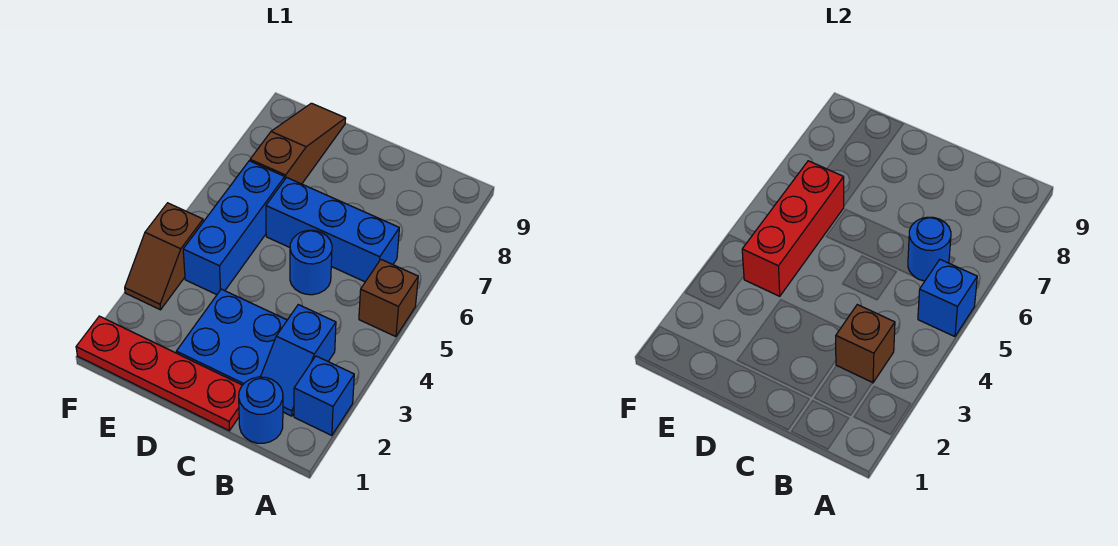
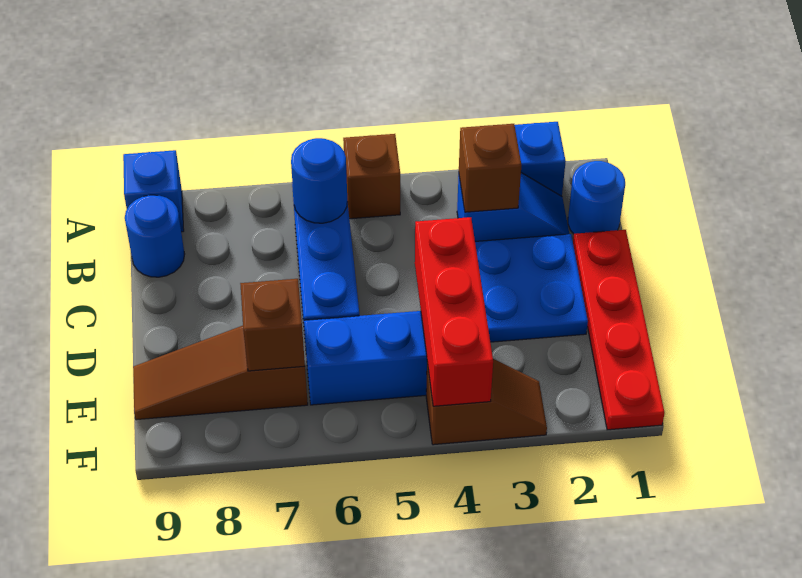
blue 1x1 brick [918,260,977,337] -> blue 1x1 brick moved to [123,150,184,232]
blue 1x1 round brick [290,230,332,295] -> blue 1x1 round brick moved to [125,195,185,277]
red 1x3 brick [742,161,844,296] -> red 1x3 brick turned to [415,217,493,406]
none -> brown 1x1 brick [240,279,305,371]

